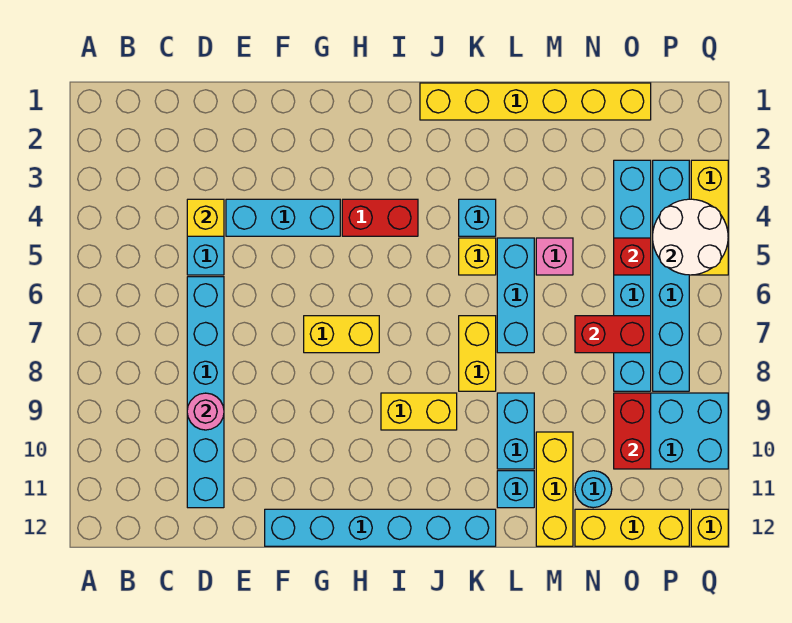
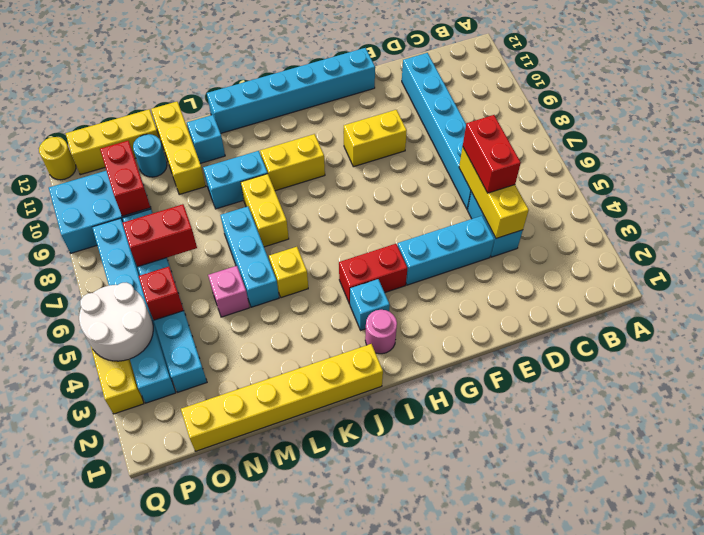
yellow 1x1 brick [187,199,224,236] -> yellow 1x3 brick [459,147,529,238]
none -> red 1x2 brick [463,115,521,193]
pink 1x1 round brick [187,393,224,430] -> pink 1x1 round brick moved to [365,310,397,354]
yellow 1x2 brick [304,316,379,353] -> yellow 1x2 brick moved to [344,110,407,167]
cyan 1x1 brick [459,199,496,236] -> cyan 1x1 brick moved to [350,279,390,330]
cyan 1x2 brick [497,393,534,469] -> cyan 1x2 brick turned to [203,151,268,209]
yellow 1x1 brick [691,509,728,546] -> yellow 1x1 round brick [39,137,76,180]

